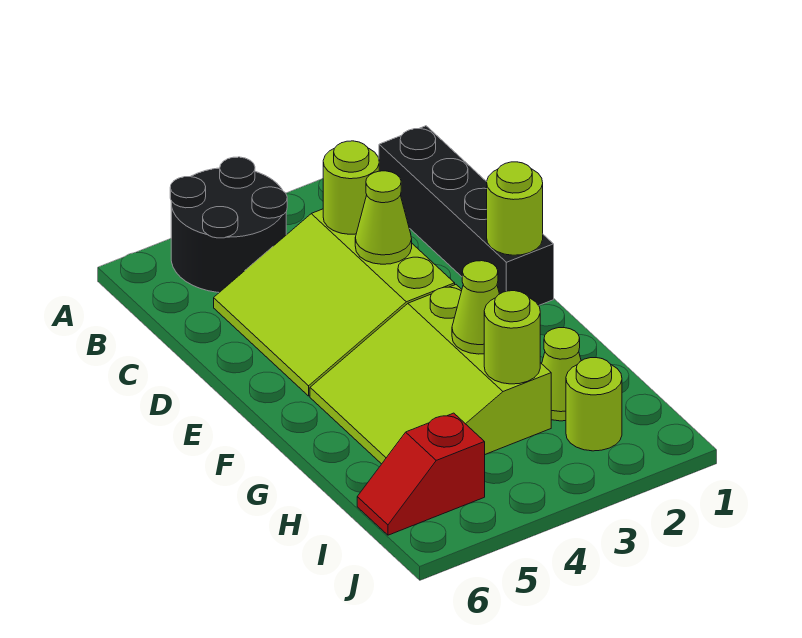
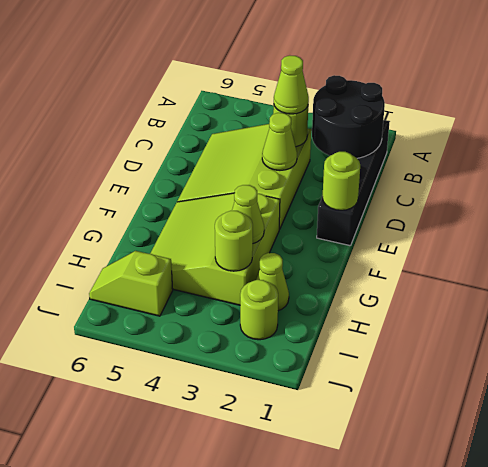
black 2x2 round brick [170,157,287,292] -> black 2x2 round brick moved to [312,75,385,158]
none -> lime 1x1 cone [274,56,309,114]
red 1x2 slope [357,413,485,535] -> lime 1x2 slope [89,251,173,316]

